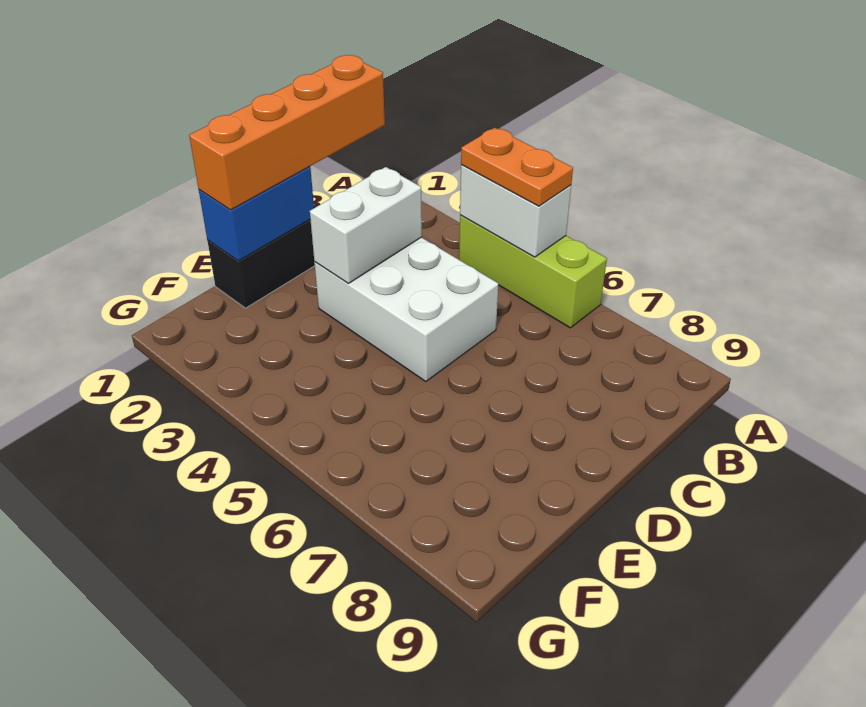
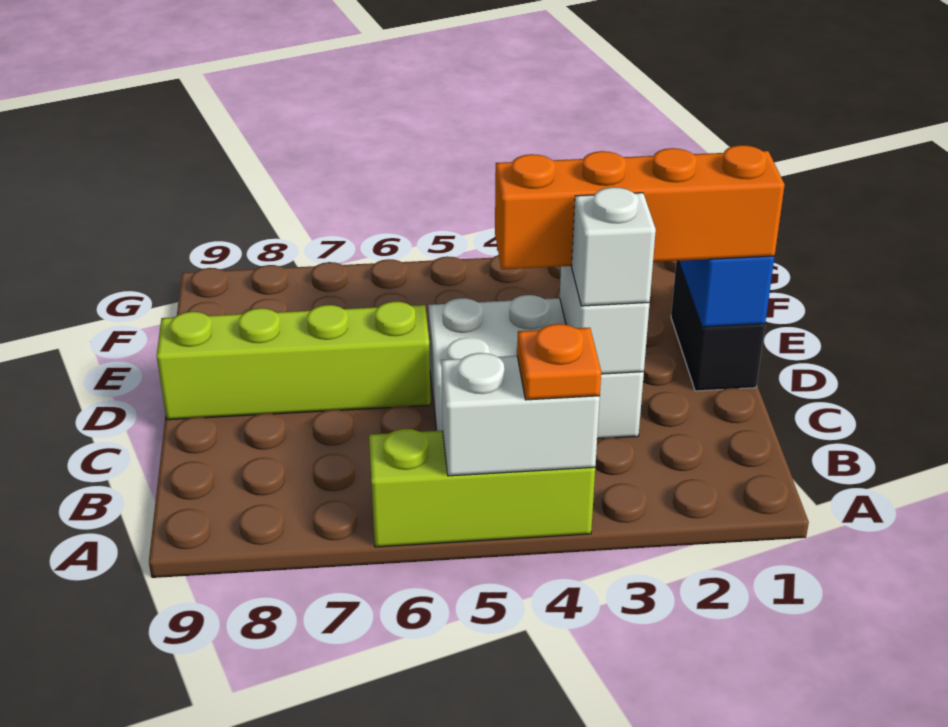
orange 1x2 plate [461,128,573,206] -> orange 1x1 plate [517,324,601,400]
orange 1x4 brick [189,55,385,210] -> orange 1x4 brick turned to [495,145,785,269]
none -> white 1x1 brick [572,187,656,306]
none -> lime 1x4 brick [157,302,431,420]

